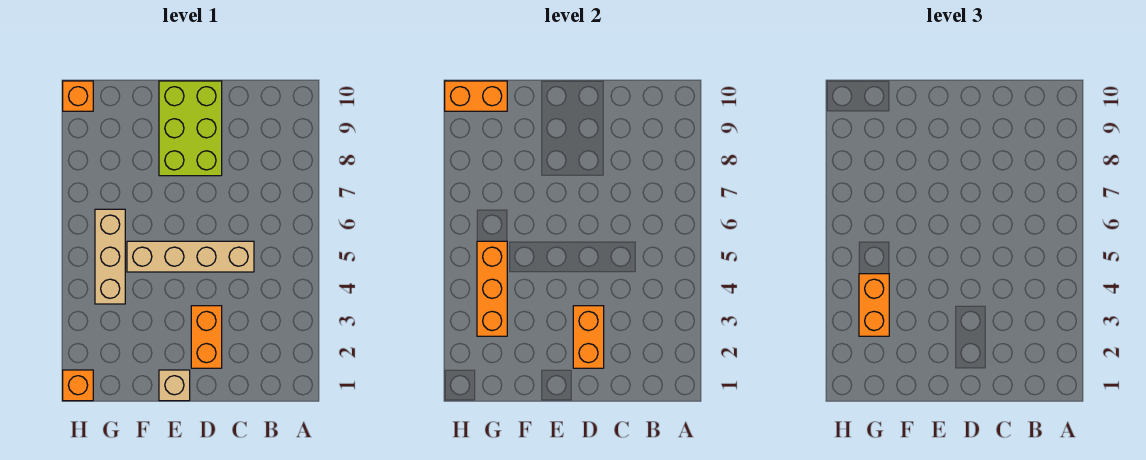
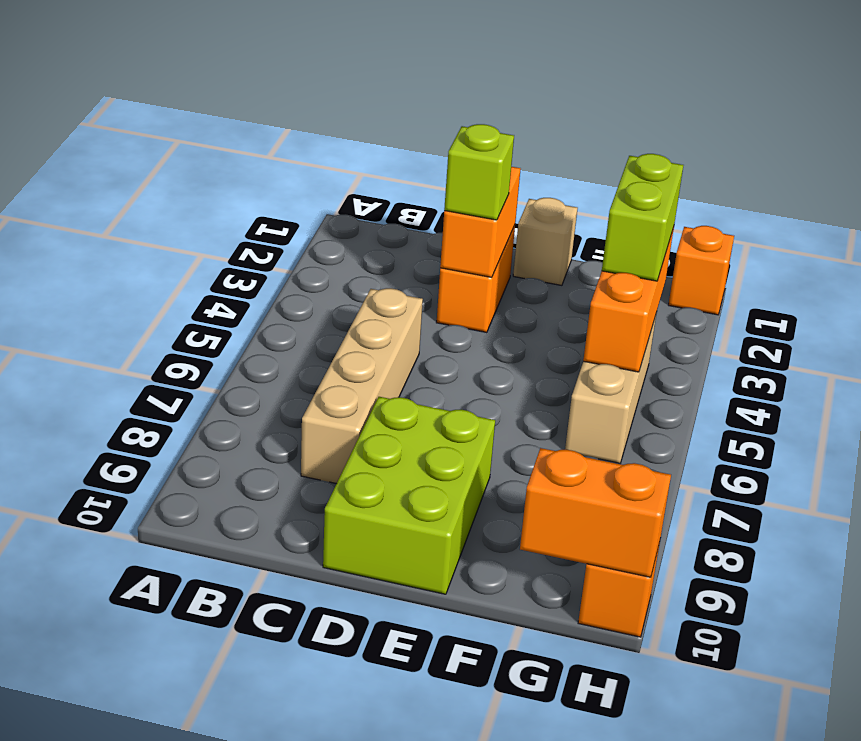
tan 1x4 brick [127,241,254,272] -> tan 1x4 brick turned to [301,288,423,484]
none -> lime 1x1 brick [444,124,514,220]
orange 1x2 brick [859,274,889,336] -> lime 1x2 brick [602,154,683,281]

